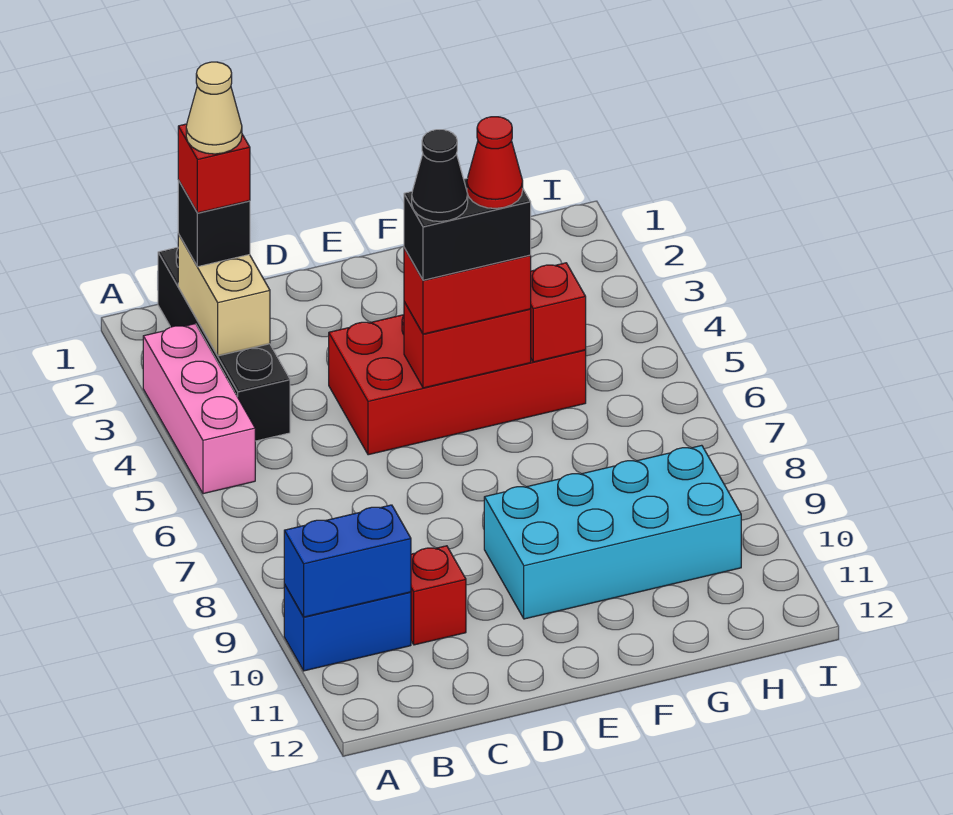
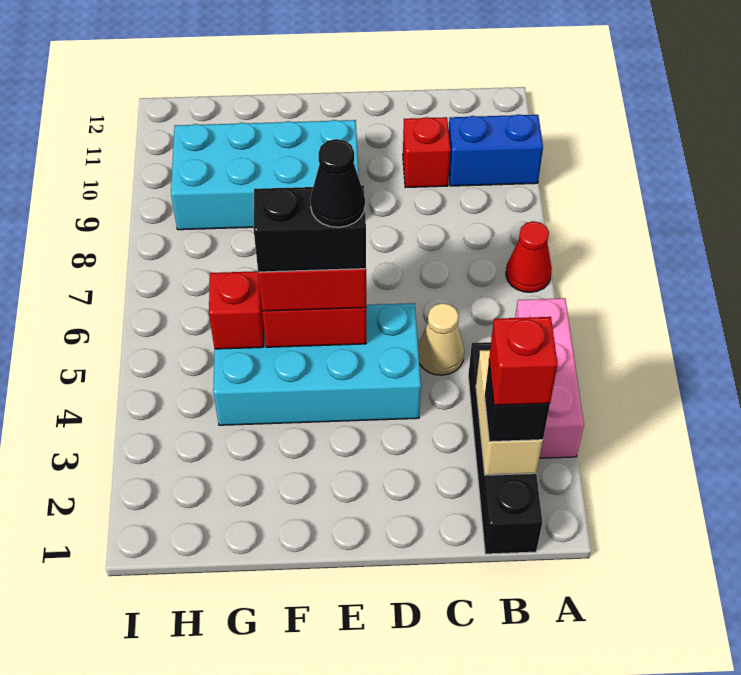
blue 1x2 brick [284,505,411,617] -> none
tan 1x1 cone [186,62,242,154] -> tan 1x1 cone moved to [418,303,464,375]
red 2x4 brick [329,315,586,455] -> cyan 2x4 brick [213,303,421,425]
red 1x1 cone [467,117,523,208] -> red 1x1 cone moved to [506,221,552,292]

